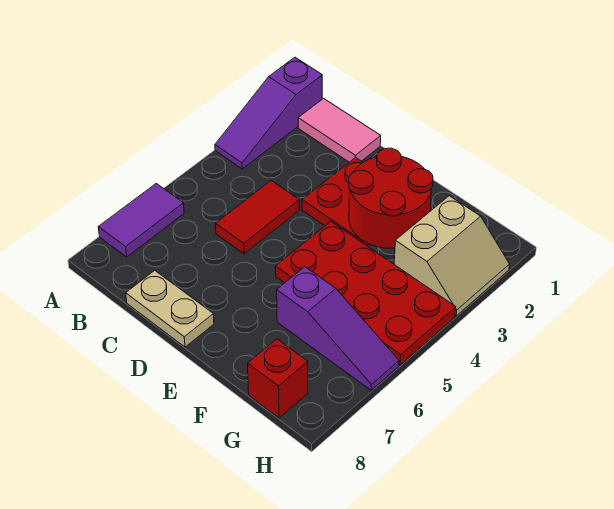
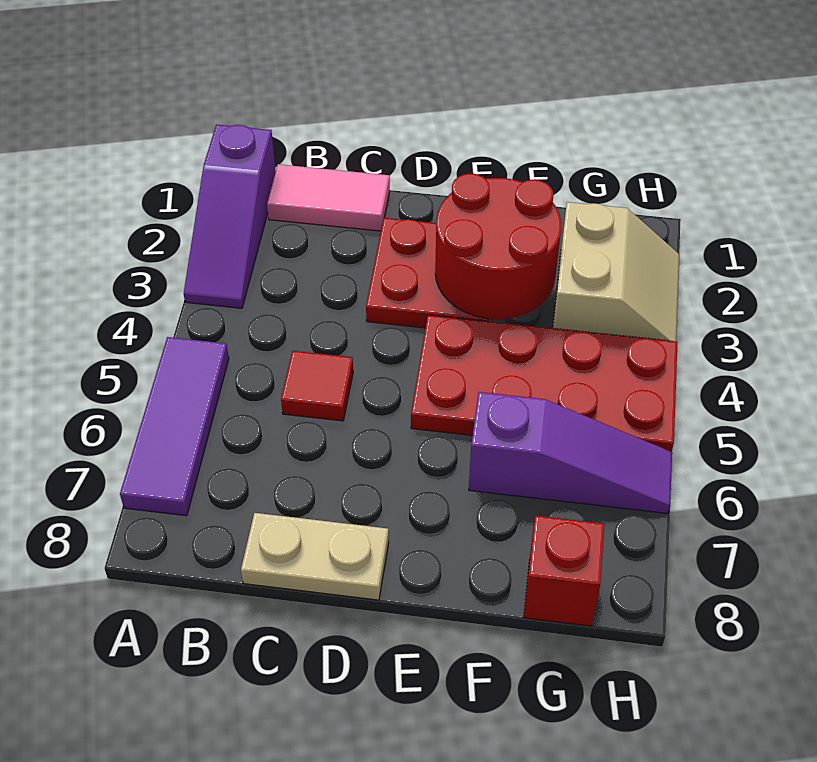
purple 1x2 tile [98,184,184,257] -> purple 1x3 tile [120,337,229,516]
red 1x2 tile [216,181,299,254] -> red 1x1 tile [281,351,353,421]

